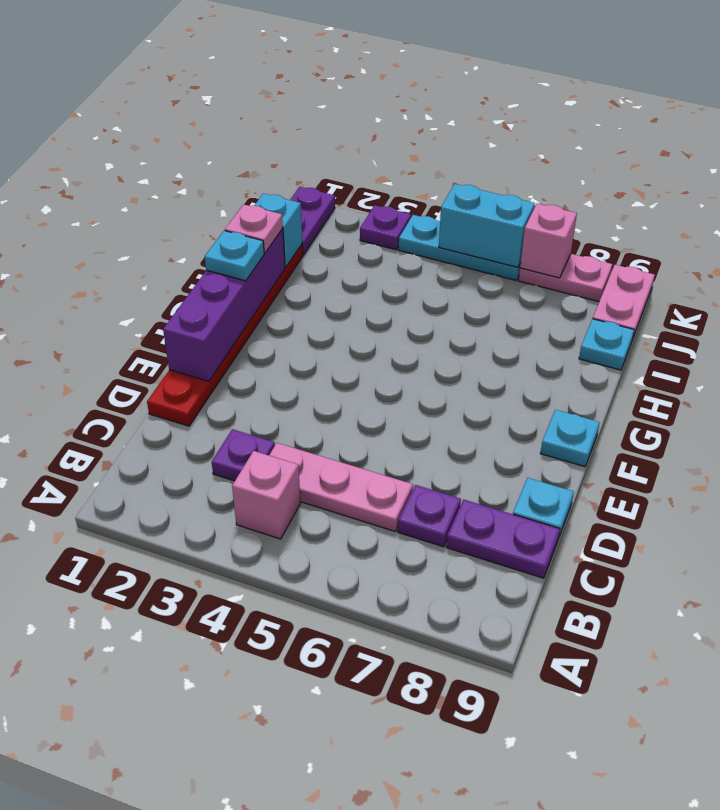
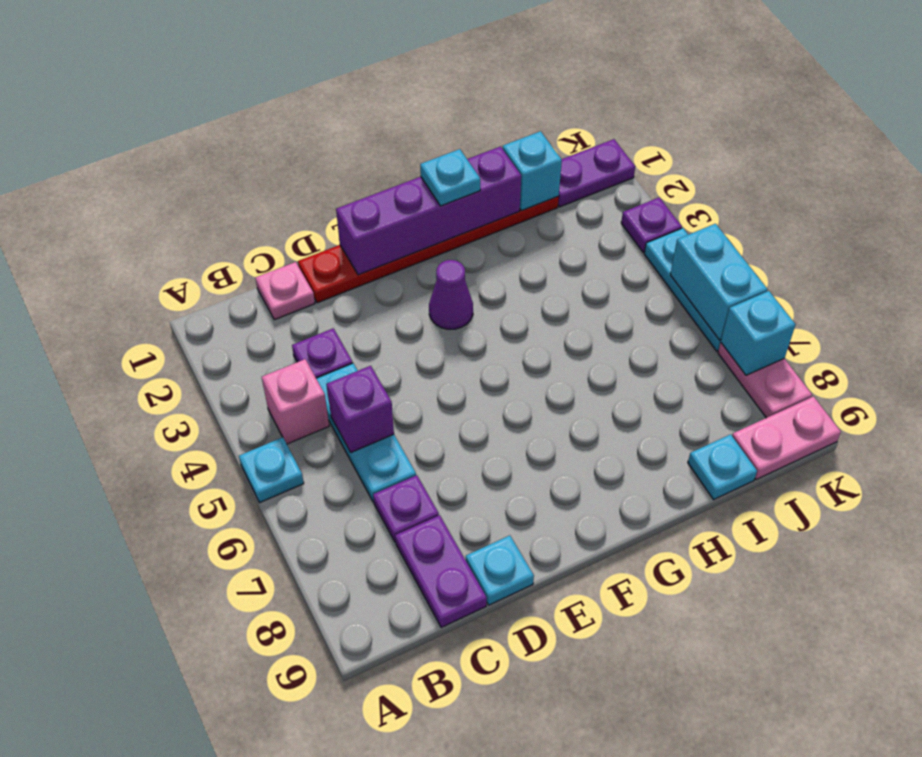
pink 1x3 plate [269,443,413,531] -> cyan 1x3 plate [316,363,416,502]
none -> purple 1x1 brick [327,366,394,452]
none -> purple 1x1 cone [429,260,473,329]
cyan 1x1 plate [540,410,600,467] -> cyan 1x1 plate moved to [239,437,304,503]
pink 1x1 plate [225,204,283,253] -> pink 1x1 plate moved to [255,262,315,320]
pink 1x1 brick [520,204,577,278] -> cyan 1x1 brick [721,291,796,375]

